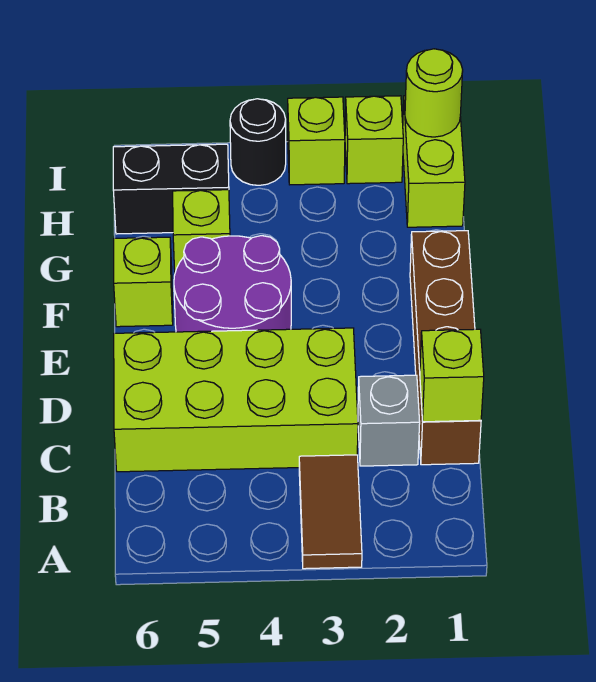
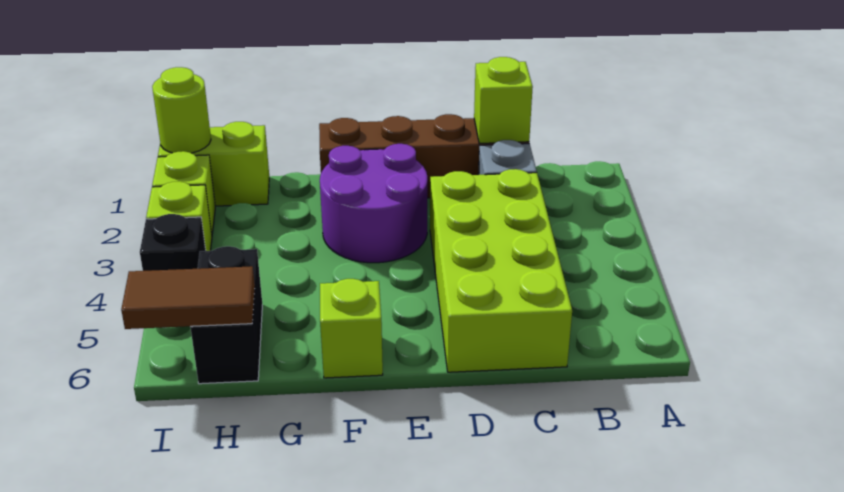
brown 1x2 tile [299,455,362,569] -> brown 1x2 tile moved to [121,266,255,329]
purple 2x2 round brick [174,236,291,332] -> purple 2x2 round brick moved to [320,144,427,263]
lime 1x1 brick [173,190,230,272] -> none
black 1x1 round brick [230,99,286,185] -> black 1x1 brick [140,214,206,271]

